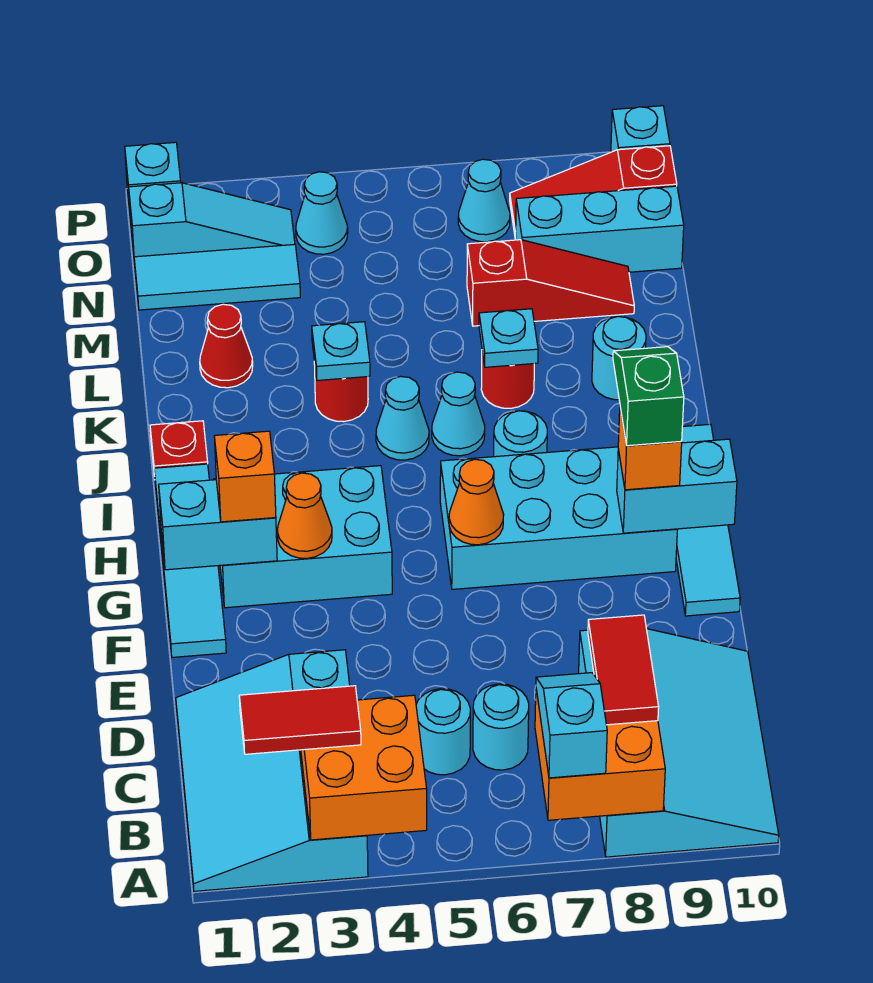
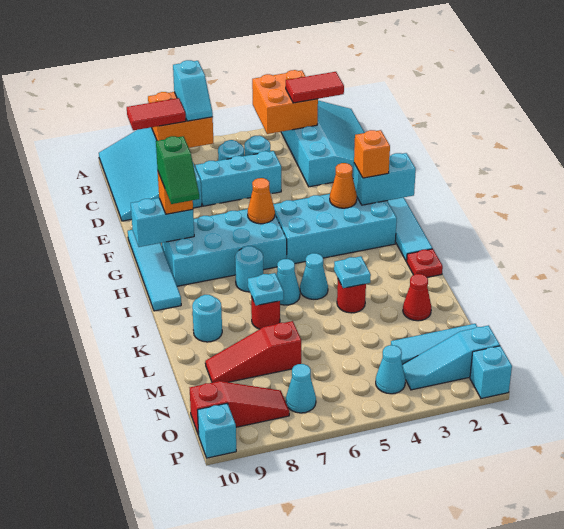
red 1x2 tile [588,615,659,725] -> red 1x2 tile turned to [127,98,186,130]
cyan 2x3 brick [214,466,392,608] -> cyan 2x4 brick [273,194,397,263]
cyan 1x3 brick [515,186,684,272] -> cyan 1x3 brick moved to [195,151,281,206]

